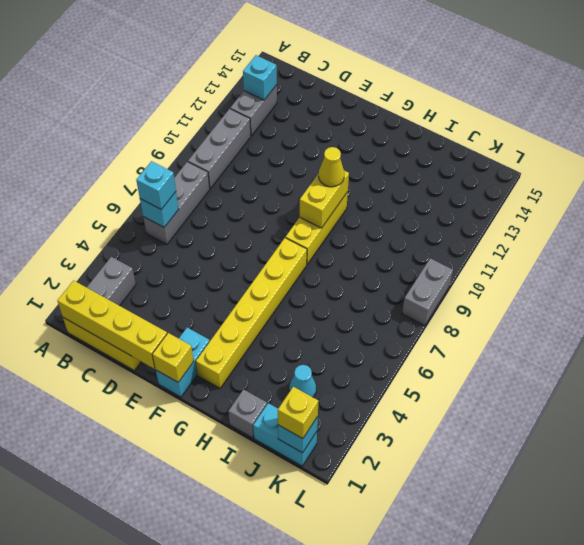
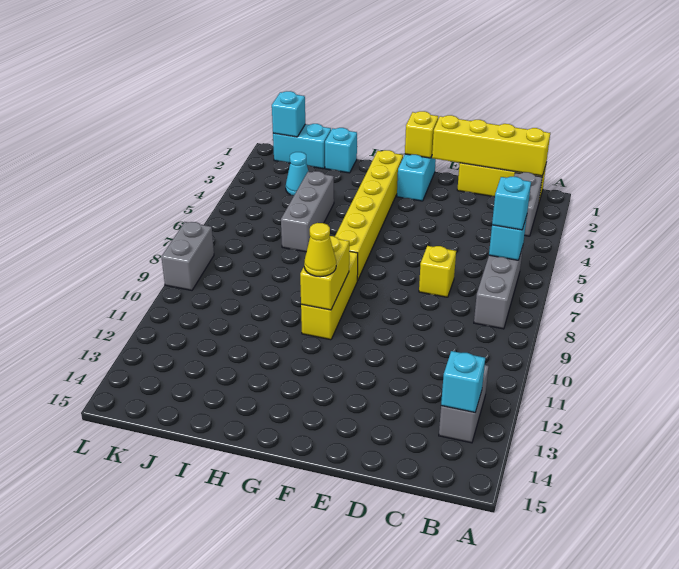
grey 1x3 brick [188,109,251,189] -> grey 1x3 brick moved to [281,171,334,252]
grey 1x1 brick [228,389,267,438] -> cyan 1x1 brick [325,128,357,173]
yellow 1x1 brick [278,387,319,439] -> yellow 1x1 brick moved to [419,246,456,297]

